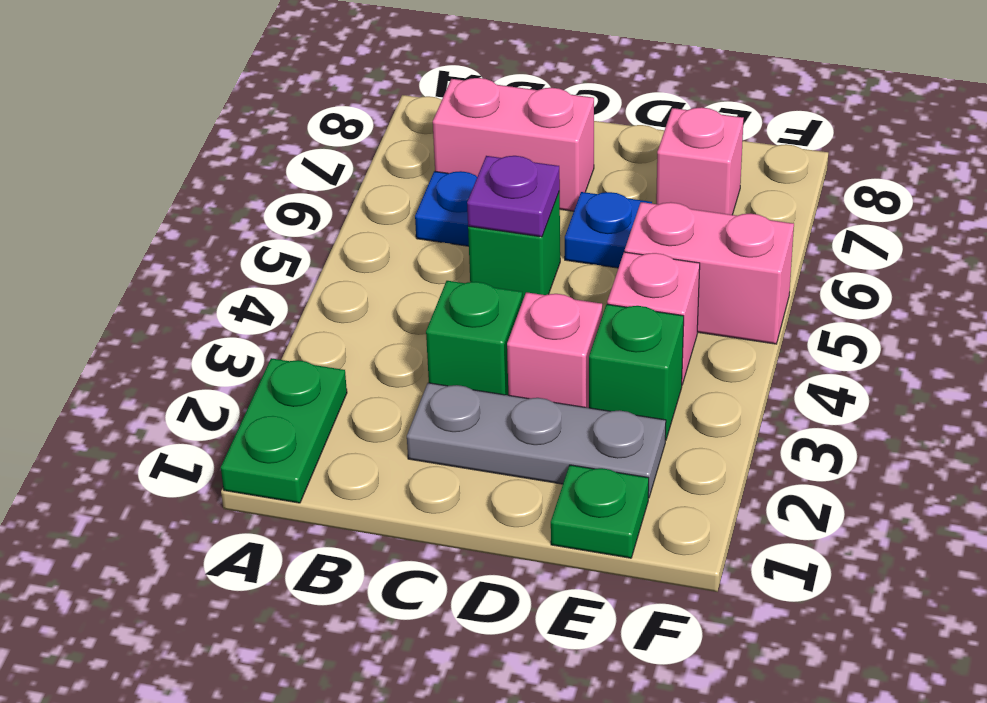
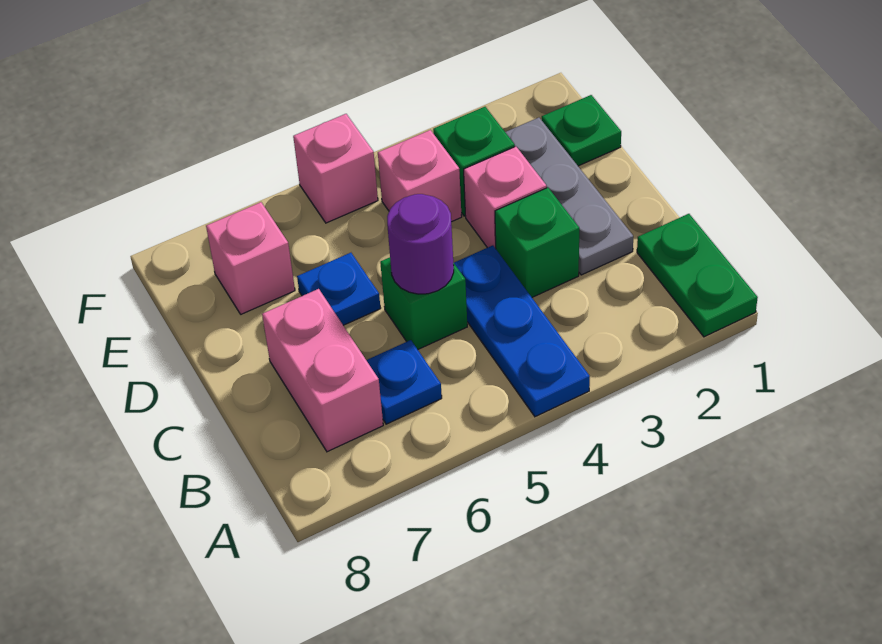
green 1x2 plate [221,358,347,503] -> green 1x2 plate turned to [637,214,758,337]
none -> blue 1x3 plate [454,245,590,417]
purple 1x1 plate [467,156,560,237] -> purple 1x1 round brick [387,194,454,294]
pink 1x2 brick [625,202,794,344] -> pink 1x1 brick [293,114,378,223]

